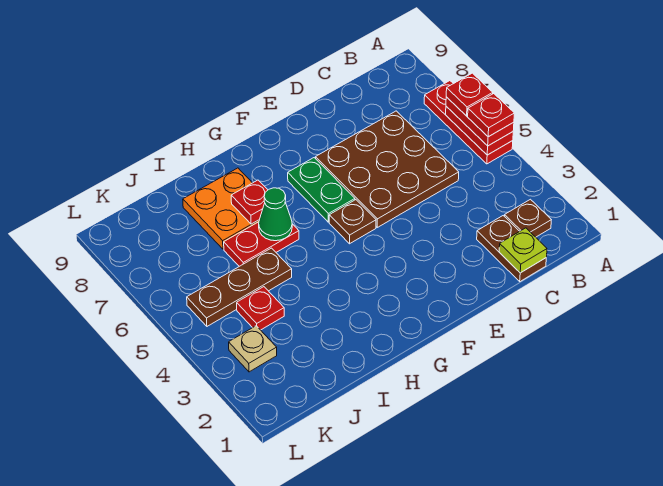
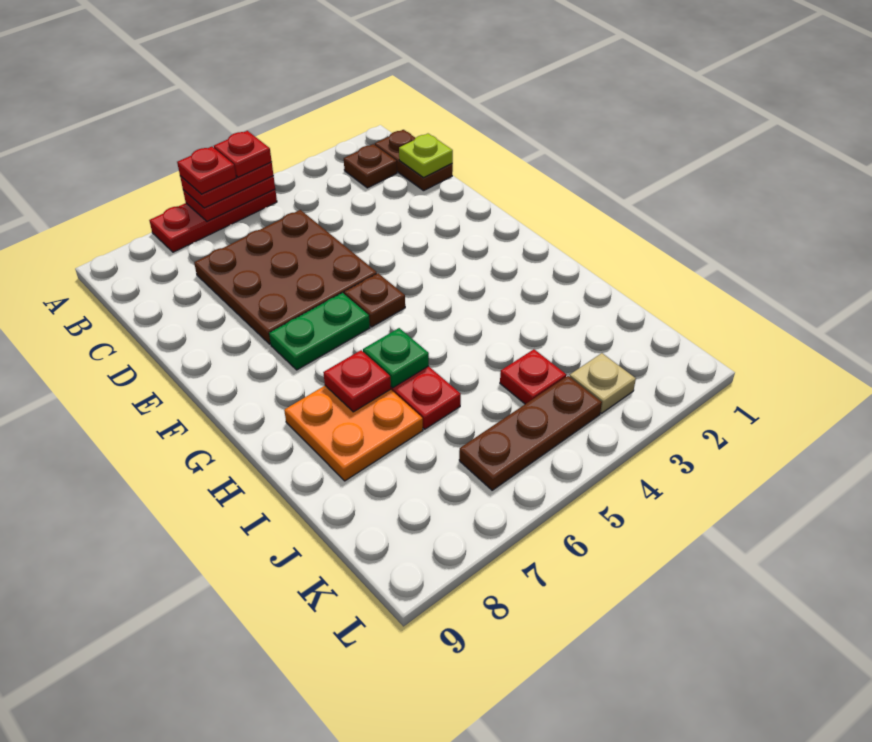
brown 1x2 plate [477,216,546,281] -> brown 1x2 plate turned to [375,130,453,191]
green 1x1 cone [259,188,292,241] -> green 1x1 plate [363,328,429,388]
brown 1x3 plate [187,248,292,326] -> brown 1x3 plate turned to [459,376,602,490]

